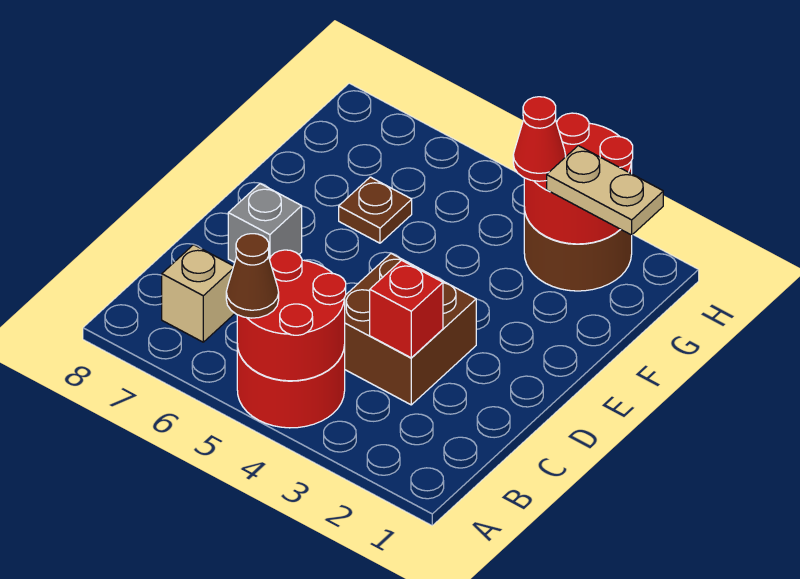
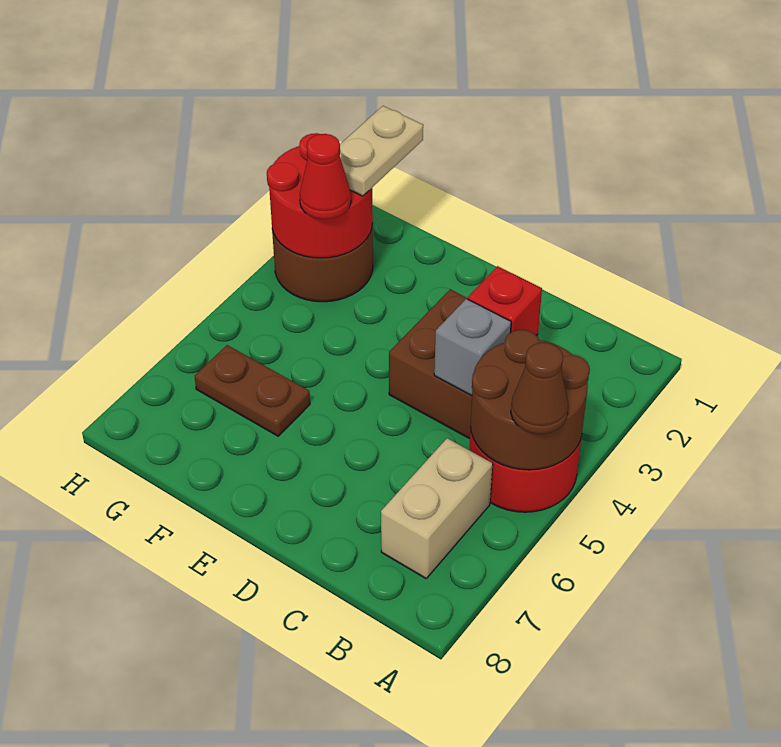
red 2x2 round brick [237,250,346,381] -> brown 2x2 round brick [470,330,589,470]
tan 1x1 brick [162,245,235,342] -> tan 1x2 brick [381,438,493,578]
grey 1x1 brick [228,184,302,262] -> grey 1x1 brick moved to [434,299,511,396]
brown 1x1 plate [339,177,412,243] -> brown 1x2 plate [195,345,310,436]

